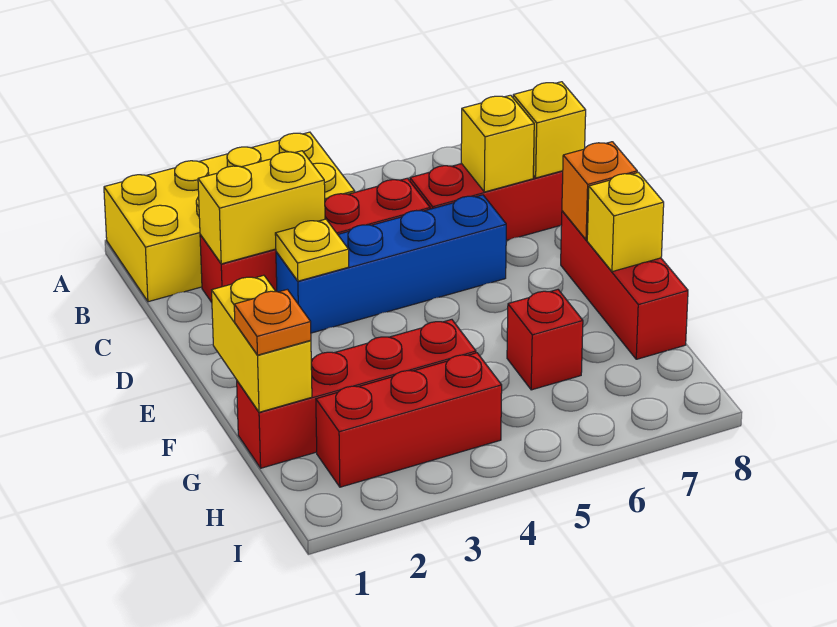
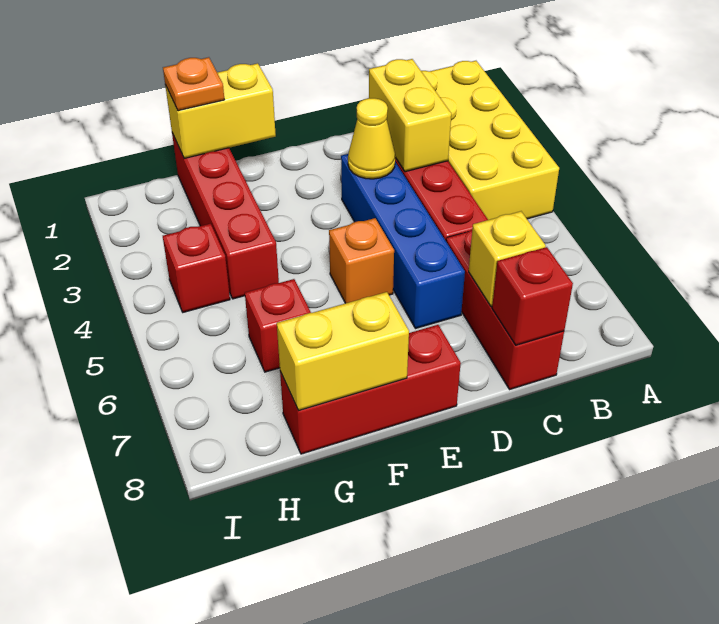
yellow 1x1 brick [513,82,586,178] -> red 1x1 brick [492,247,573,345]
yellow 1x1 plate [275,219,349,281] -> yellow 1x1 cone [348,98,395,179]
orange 1x1 brick [562,142,637,240] -> orange 1x1 brick moved to [329,218,394,303]
yellow 1x1 brick [587,172,664,272] -> yellow 1x2 brick [277,292,409,411]
red 1x3 brick [316,353,502,487] -> red 1x1 brick [163,224,230,312]

